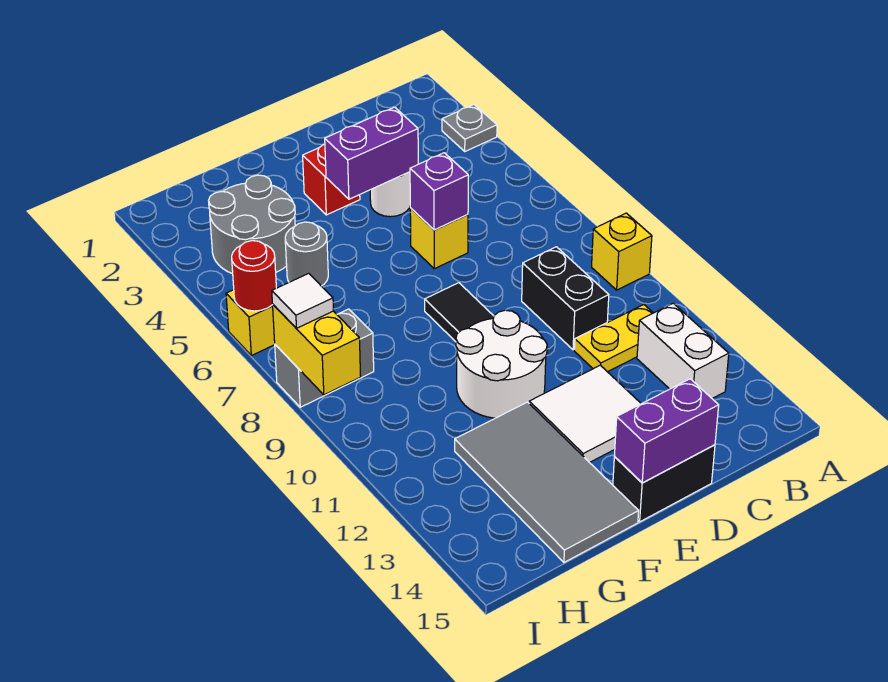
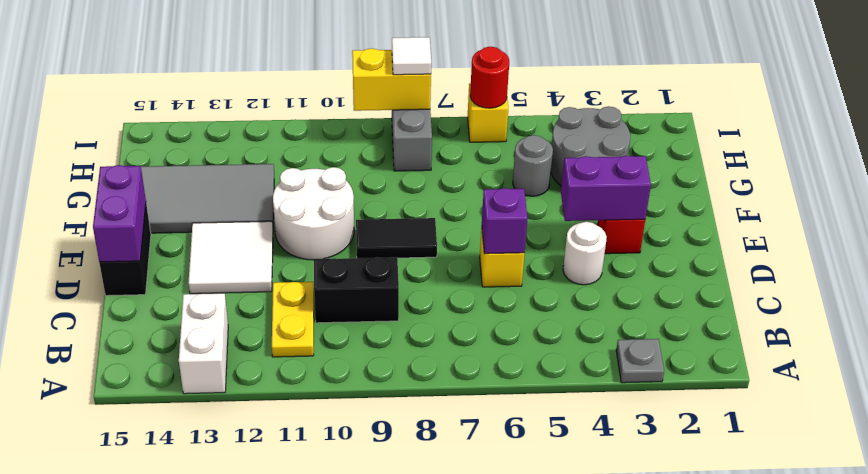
yellow 1x1 brick [592,213,652,290] -> none
white 1x2 brick [637,303,729,398] -> white 1x2 brick turned to [179,293,228,394]
purple 1x2 brick [325,107,418,199] -> purple 1x2 brick turned to [561,156,651,221]

